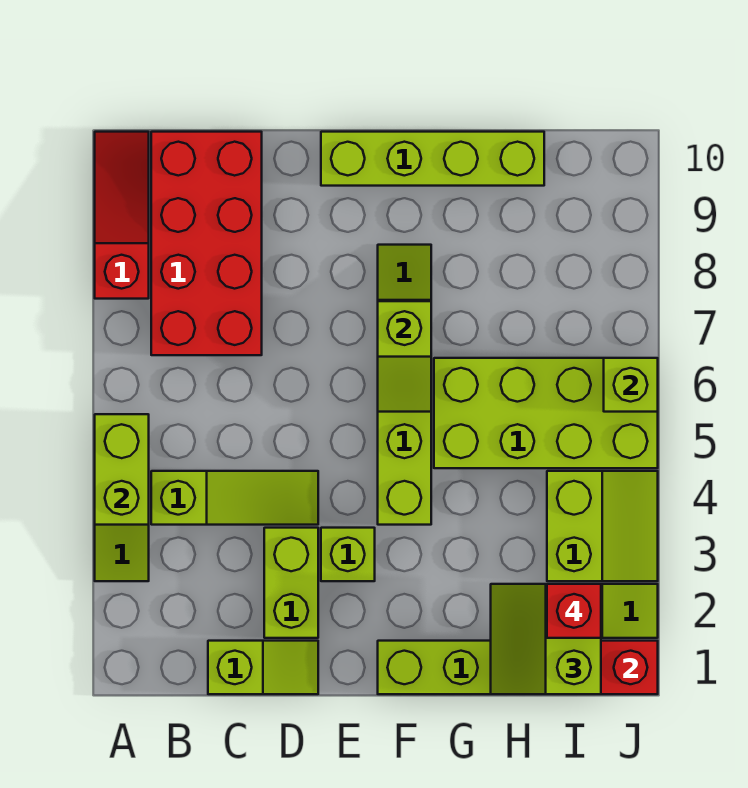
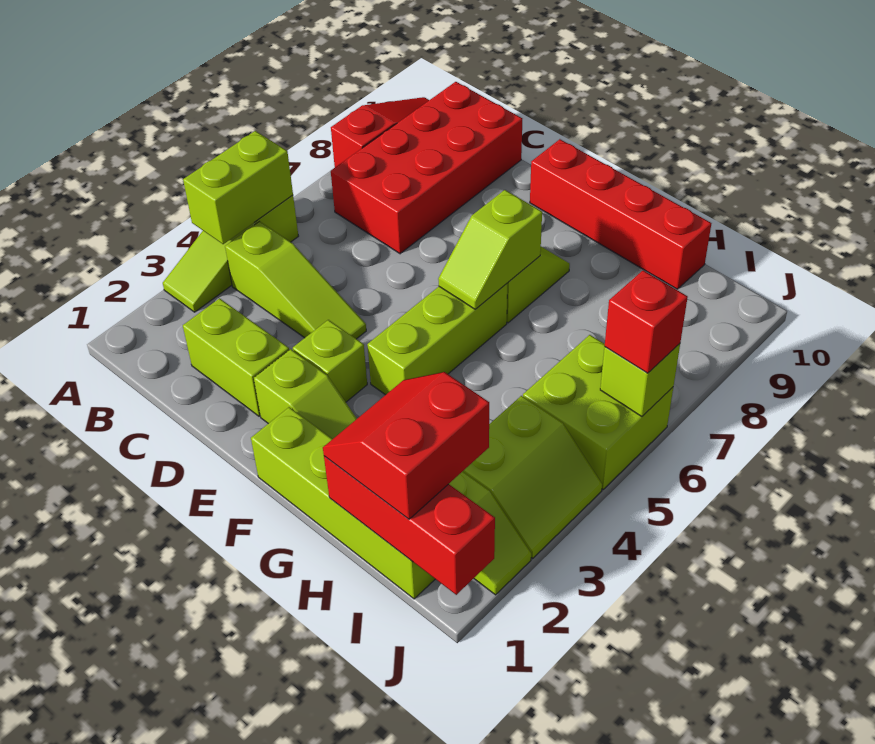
lime 1x2 slope [208,641,318,694] -> lime 1x2 slope moved to [254,349,357,439]
lime 1x2 brick [264,528,318,638] -> lime 1x2 brick turned to [183,298,289,416]
lime 1x4 brick [321,132,544,186] -> red 1x4 brick [530,139,712,289]
lime 2x4 brick [434,358,658,468] -> lime 2x2 brick [523,335,673,489]
lime 2x2 slope [491,584,601,694] -> red 2x2 slope [323,372,489,519]
red 1x1 brick [547,584,601,638] -> red 1x1 brick moved to [605,270,688,373]

